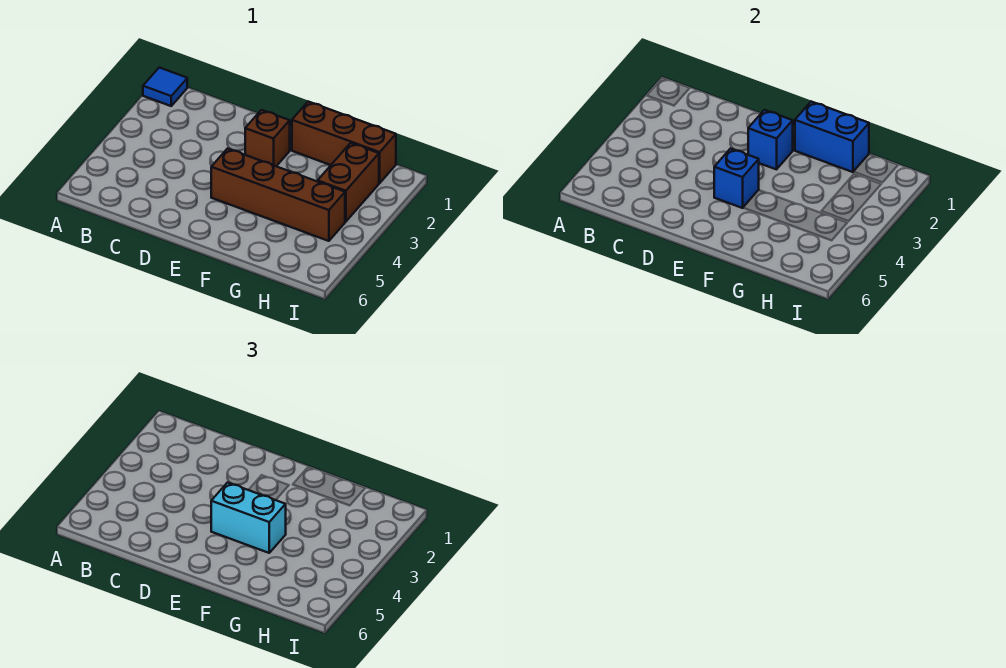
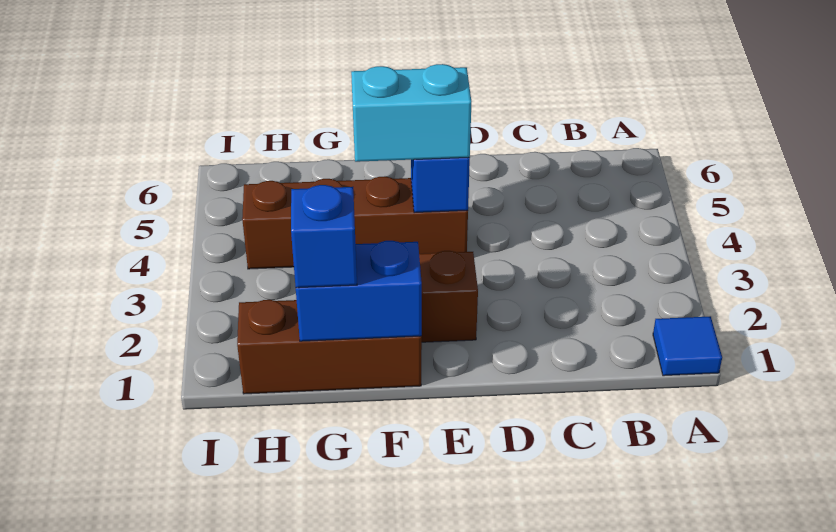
blue 1x1 brick [748,110,793,169] -> blue 1x1 brick moved to [291,185,357,288]
brown 1x2 brick [318,143,379,222] -> none

